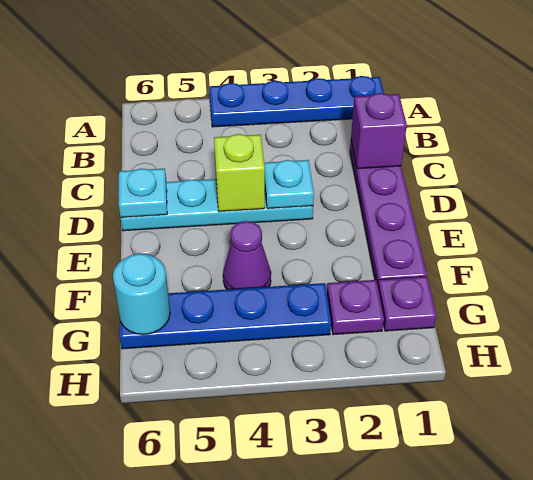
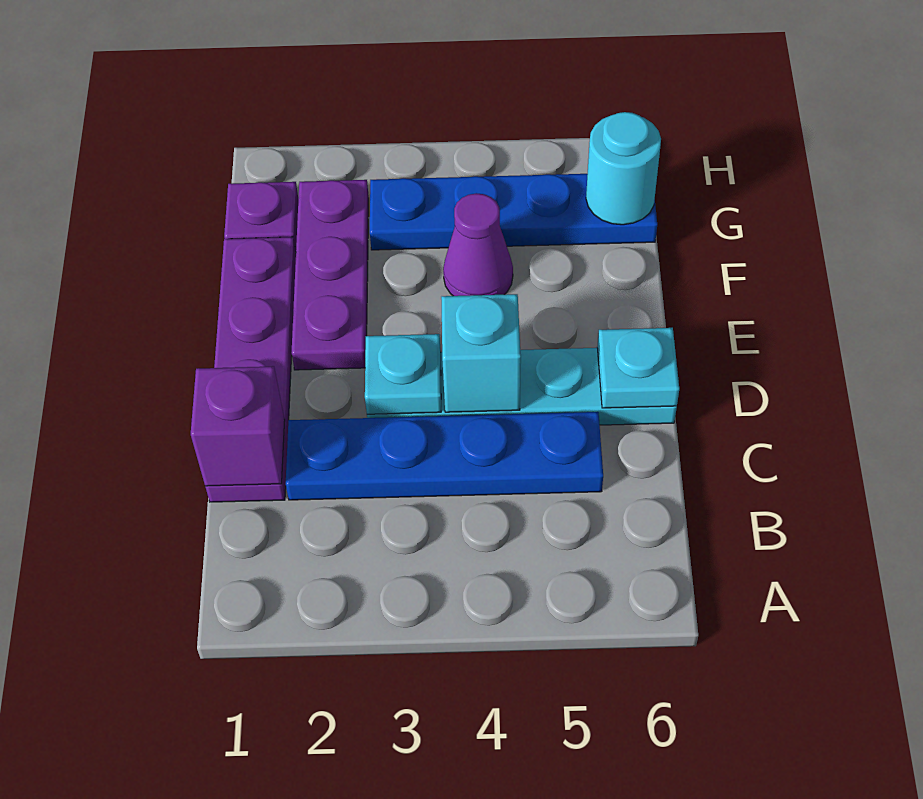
blue 1x4 plate [209,76,384,127] -> blue 1x4 plate moved to [286,412,603,500]
lime 1x1 brick [214,134,265,212] -> cyan 1x1 brick [441,294,521,412]
purple 1x1 plate [327,280,384,335] -> purple 1x3 plate [292,180,369,370]

